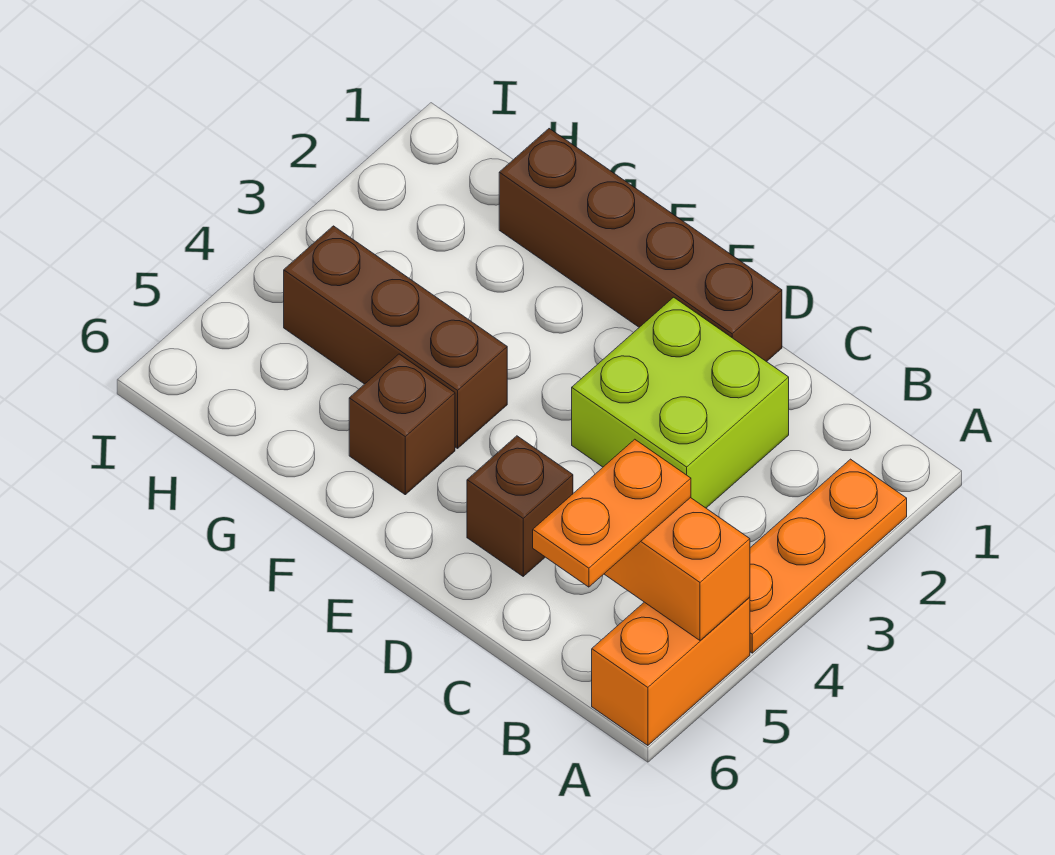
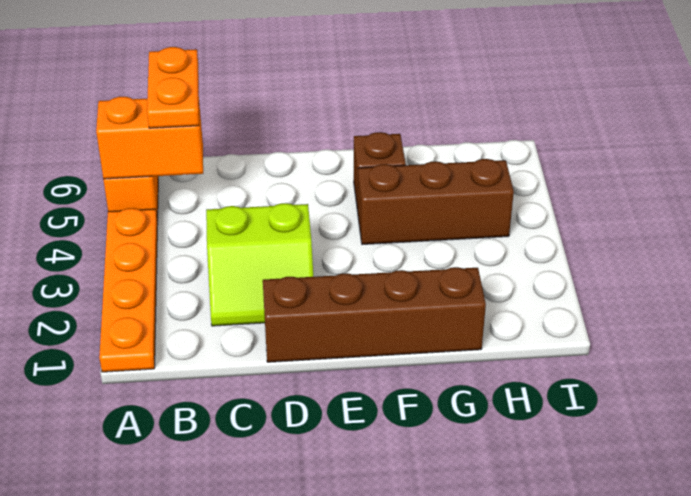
orange 1x3 plate [750,459,907,653] -> orange 1x4 plate [99,208,158,372]
lime 2x2 brick [572,297,789,508] -> lime 2x2 slope [206,203,313,326]
brown 1x1 brick [467,436,573,576] -> none

